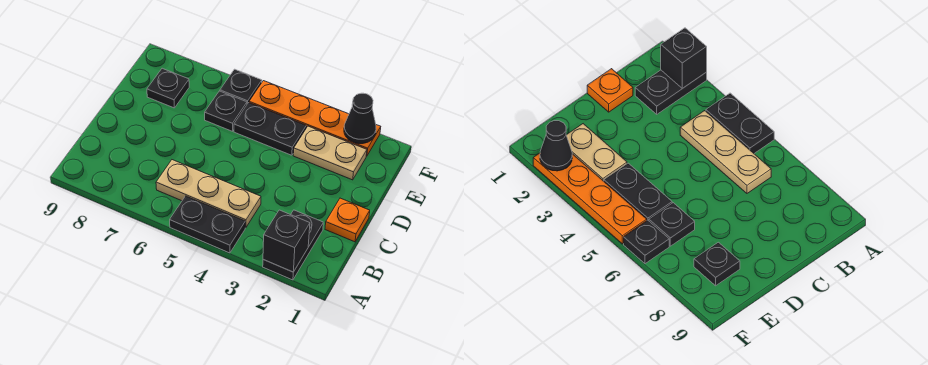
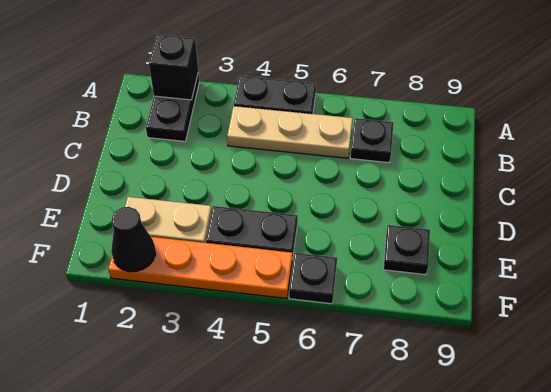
orange 1x1 plate [325,198,370,242] -> none
black 1x1 plate [205,91,247,131] -> black 1x1 plate moved to [350,118,394,163]

